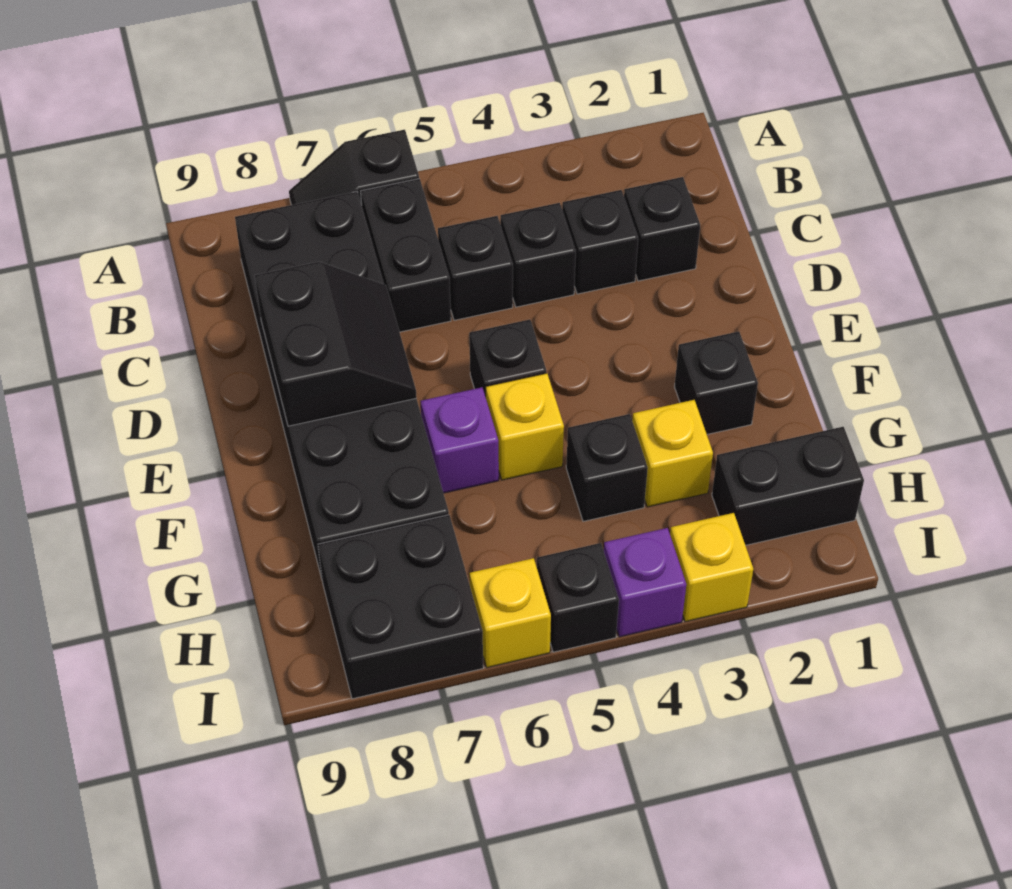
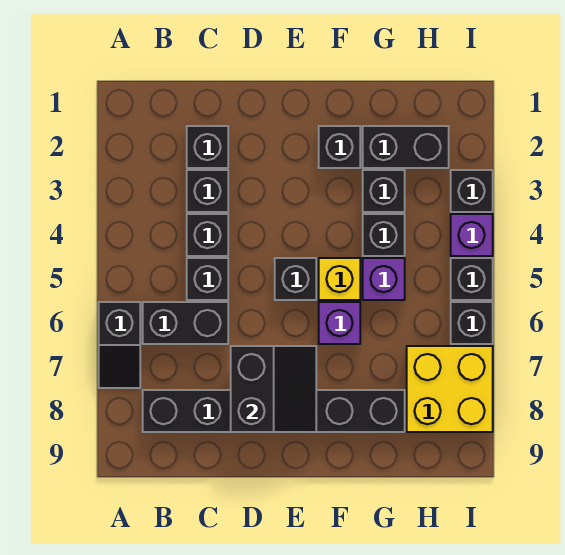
black 2x6 brick [235,192,449,578] -> black 1x6 brick [143,390,405,432]
black 2x2 slope [255,262,416,426] -> black 2x2 slope turned to [231,346,316,432]
yellow 1x1 brick [632,400,713,507] -> black 1x1 brick [363,170,405,212]
none -> purple 1x1 brick [363,258,405,300]
black 1x2 brick [712,427,864,545] -> black 1x2 brick turned to [363,126,449,168]
black 2x2 brick [318,515,483,699] -> yellow 2x2 brick [407,346,493,432]
yellow 1x1 brick [670,513,753,622] -> black 1x1 brick [451,170,493,212]
yellow 1x1 brick [470,558,551,668] -> black 1x1 brick [451,302,493,344]

